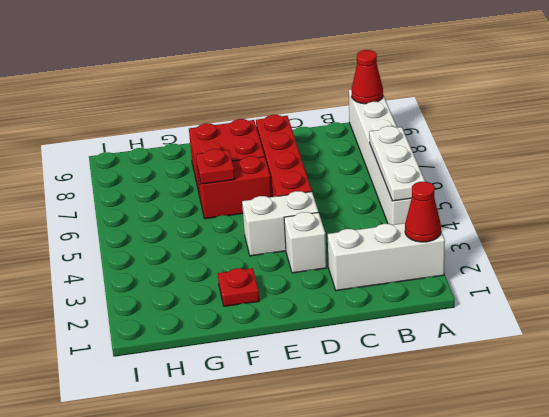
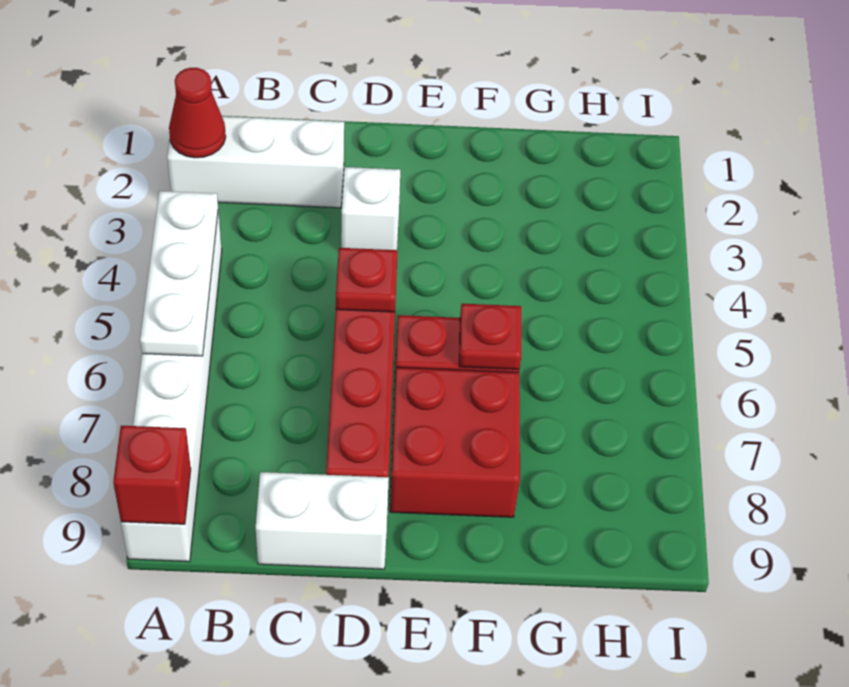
red 1x1 cone [351,50,383,104] -> red 1x1 brick [113,426,191,524]
white 1x2 brick [242,191,318,256] -> white 1x2 brick moved to [256,472,389,569]
red 1x1 plate [218,268,259,306] -> red 1x1 plate moved to [336,248,398,312]

